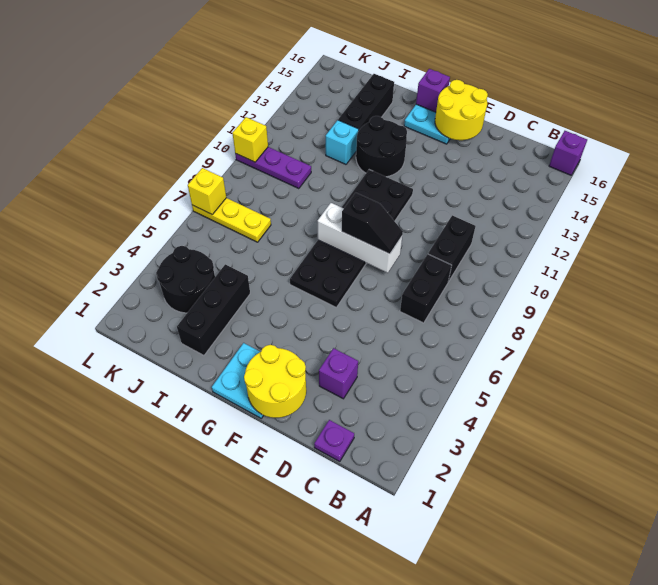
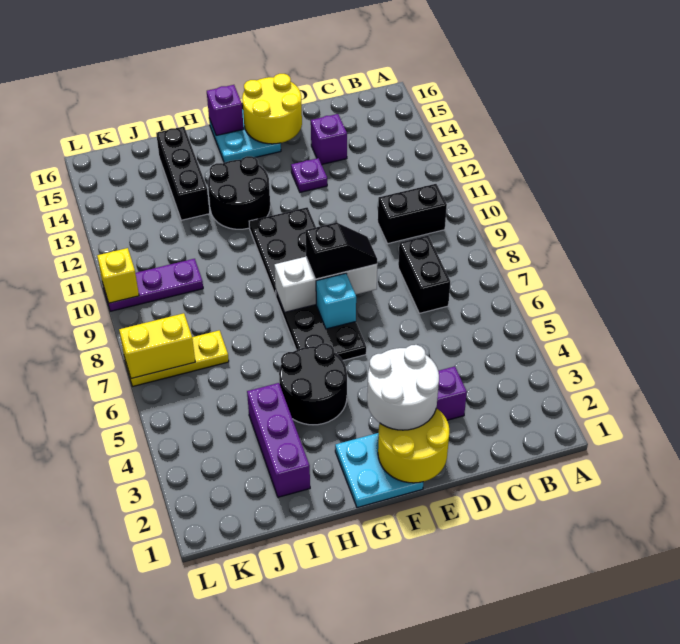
purple 1x1 brick [549,131,587,175] -> purple 1x1 brick moved to [311,114,347,164]
purple 1x1 plate [314,420,354,462] -> purple 1x1 plate moved to [291,158,327,192]
black 1x2 brick [428,215,475,282] -> black 1x2 brick turned to [378,184,447,244]
none -> white 2x2 round brick [367,345,439,430]
black 1x3 brick [177,264,250,355] -> purple 1x3 brick [247,383,310,497]
cyan 1x1 brick [326,120,359,164] -> cyan 1x1 brick moved to [316,273,356,329]
black 2x2 round brick [156,246,215,313] -> black 2x2 round brick moved to [279,343,347,425]
yellow 1x1 brick [188,168,226,215] -> yellow 1x2 brick [119,313,195,379]

